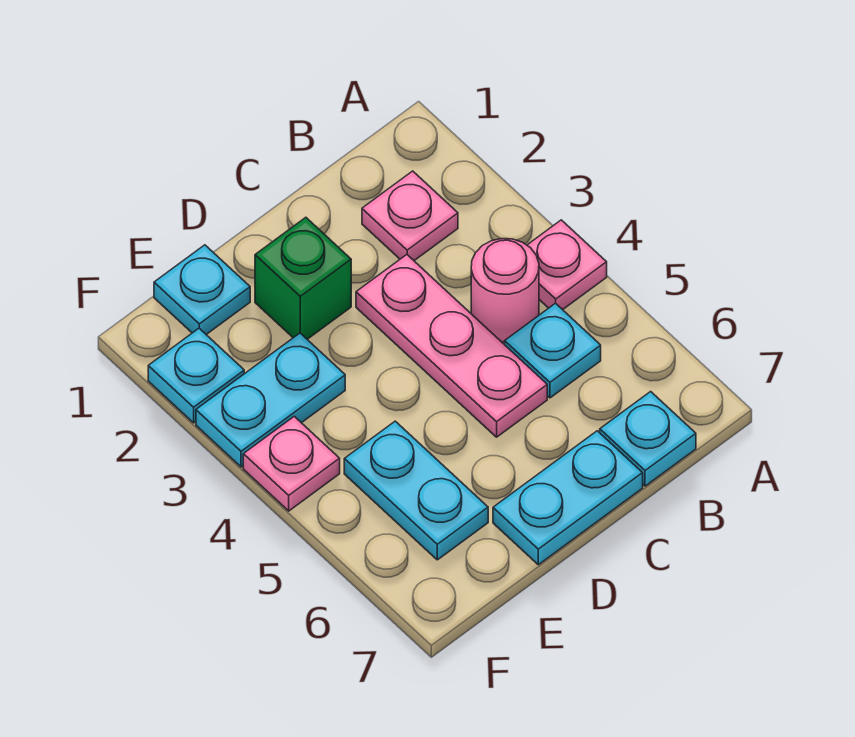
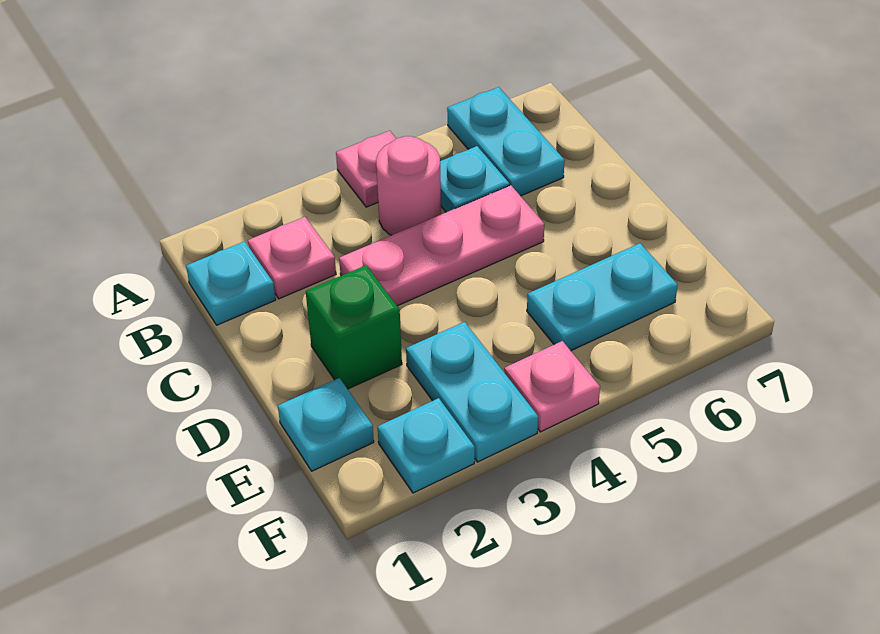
cyan 1x1 plate [600,392,696,486] -> cyan 1x1 plate moved to [186,241,276,325]
cyan 1x2 plate [493,431,643,565] -> cyan 1x2 plate moved to [447,87,565,196]

